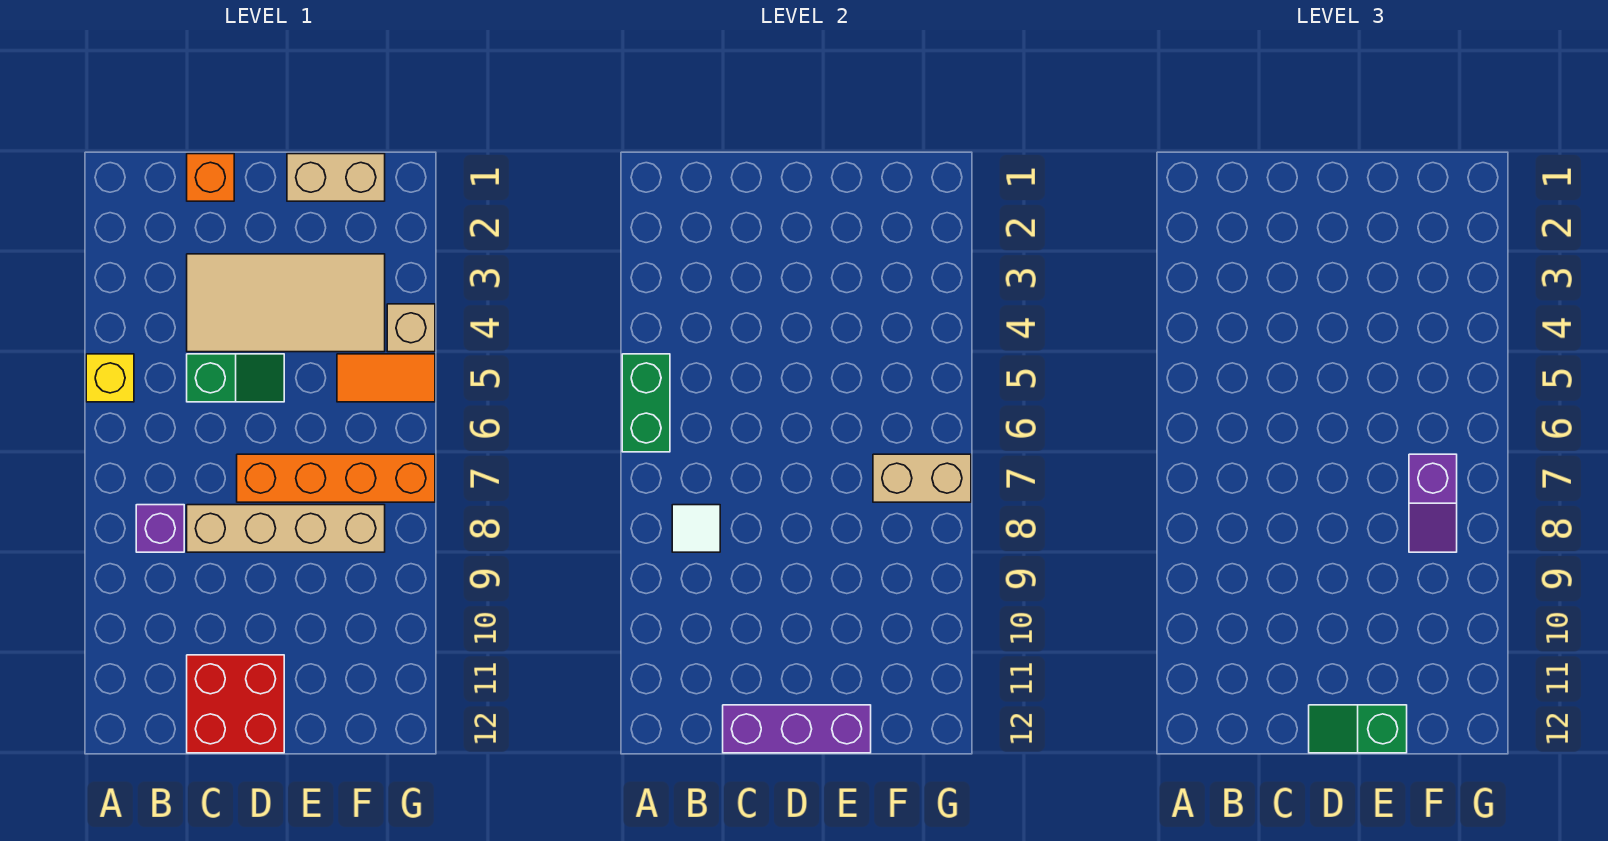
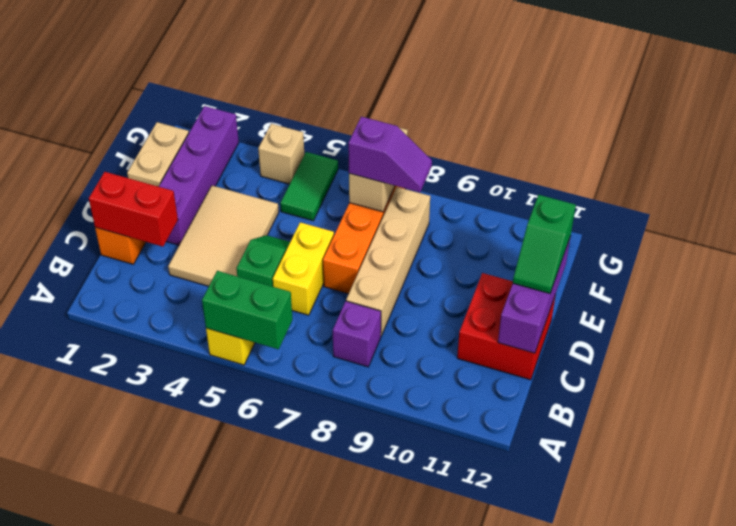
white 1x1 tile [672,505,720,552] -> none
none -> red 1x2 brick [89,172,178,247]
tan 2x4 tile [187,254,385,352] -> tan 2x3 tile [168,186,279,286]
none -> yellow 1x2 brick [273,222,334,315]
none -> purple 1x4 brick [159,106,239,245]
orange 1x2 tile [337,354,435,402] -> green 1x2 tile [280,152,338,221]

